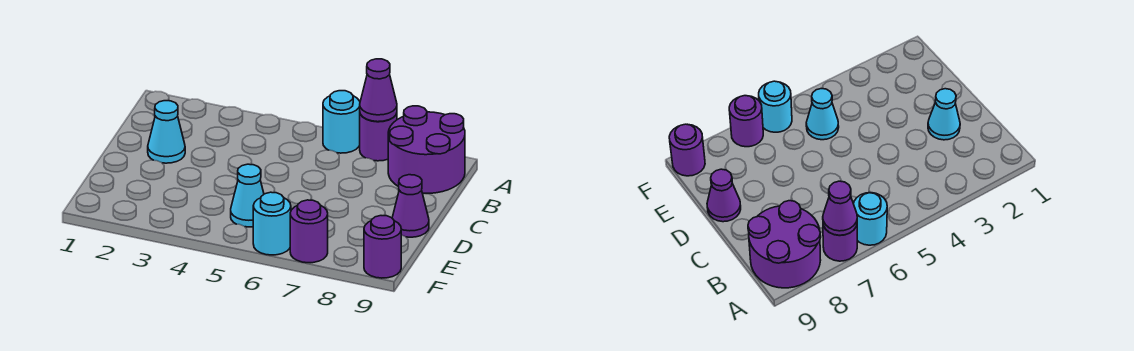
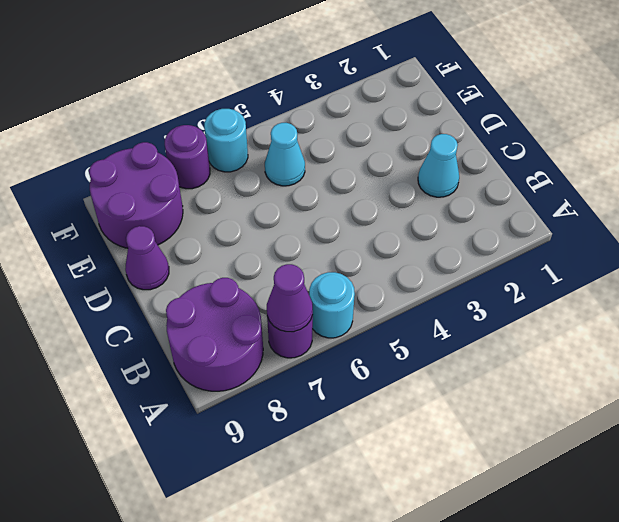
purple 1x1 round brick [364,216,401,278] -> purple 2x2 round brick [89,142,183,248]

